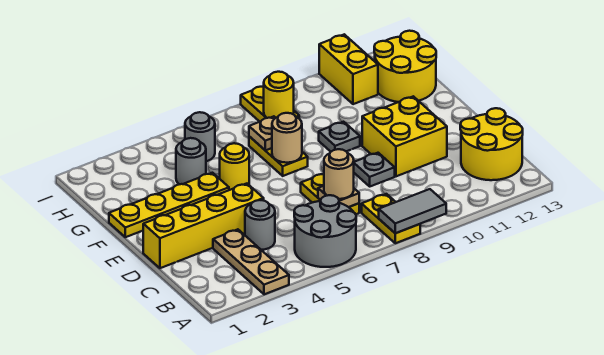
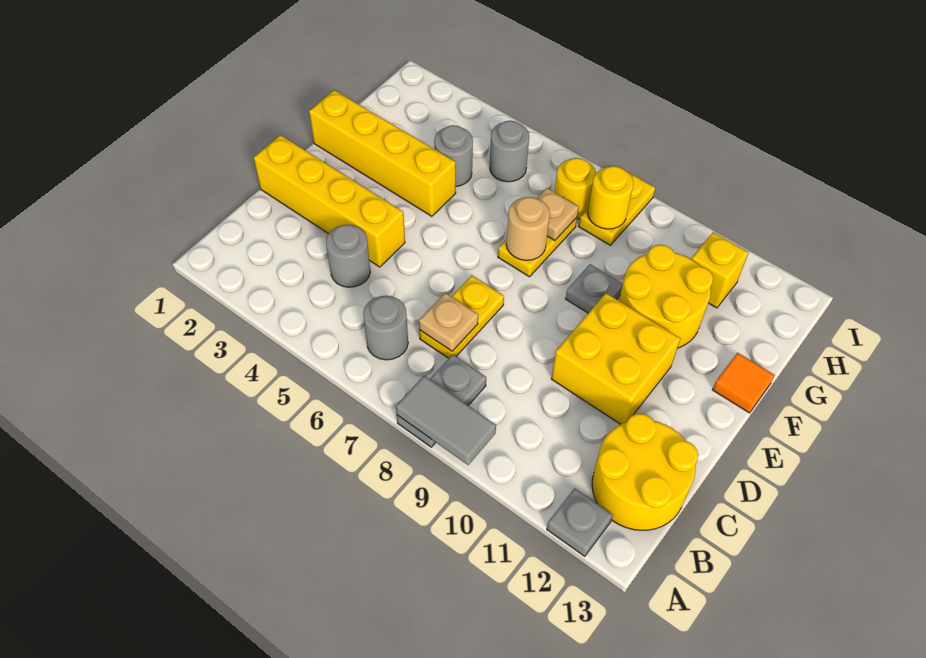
tan 1x3 plate [213,229,289,294] -> none
grey 2x2 round brick [294,195,356,267] -> grey 1x1 round brick [363,296,408,360]
yellow 1x2 plate [362,194,420,243] -> grey 1x2 plate [397,354,486,447]
tan 1x1 round brick [324,149,354,199] -> none
grey 1x1 plate [354,153,395,186] -> grey 1x1 plate moved to [547,488,613,556]
yellow 1x4 plate [109,173,229,237] -> yellow 1x4 brick [309,90,456,216]
yellow 1x1 round brick [220,143,249,190] -> yellow 1x1 round brick moved to [555,158,596,219]
none -> orange 1x1 tile [712,353,775,413]
yellow 2x2 round brick [374,31,436,102] -> yellow 2x2 round brick moved to [619,245,713,348]
yellow 1x2 brick [319,34,378,104] -> yellow 1x1 brick [691,232,749,308]

